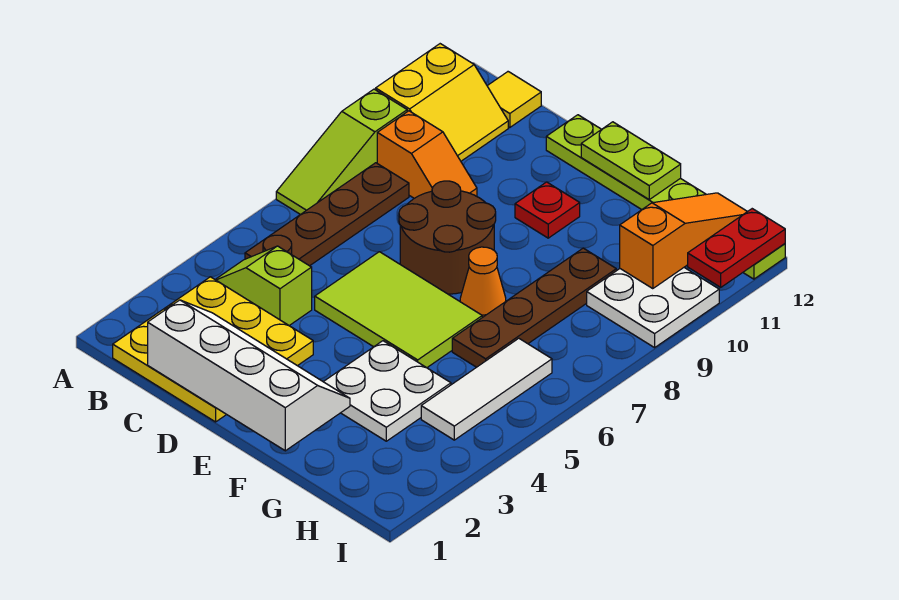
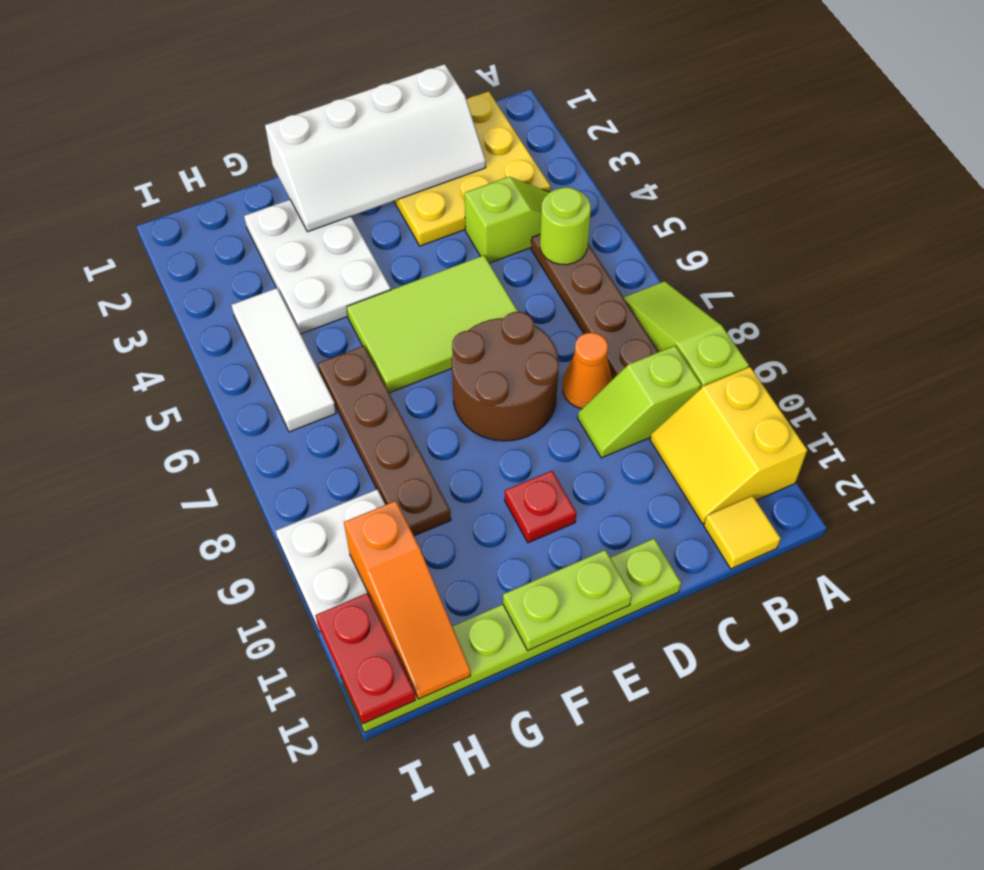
none -> lime 1x1 round brick [540,187,591,265]
orange 1x2 slope [377,111,477,198] -> lime 1x2 slope [578,346,701,458]
white 2x2 plate [324,341,451,441] -> white 2x3 plate [244,200,391,334]
orange 1x1 cone [460,247,506,317] -> orange 1x1 cone moved to [563,333,613,409]

